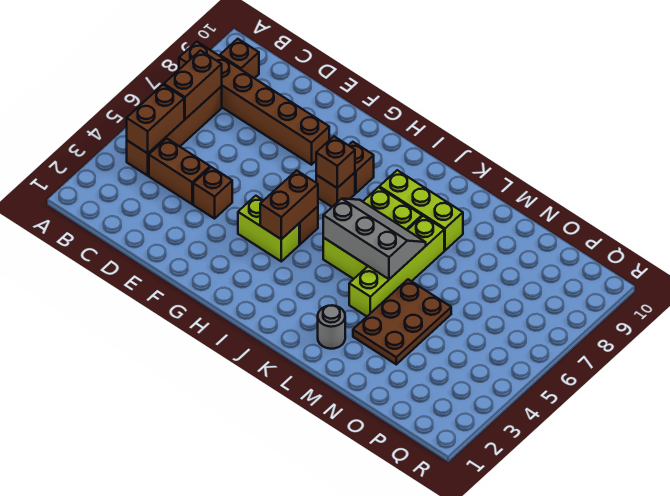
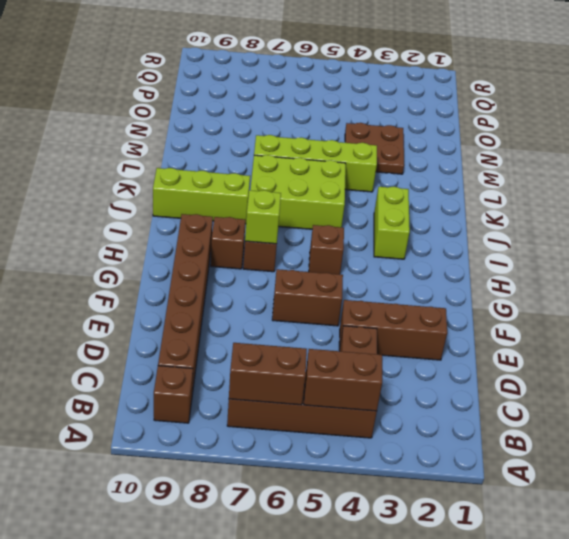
brown 1x6 brick [179,42,329,165] -> brown 1x6 brick moved to [158,214,213,393]
brown 1x1 brick [193,167,232,219] -> brown 1x3 brick [339,300,447,360]
lime 1x2 brick [238,196,299,261] -> lime 1x2 brick moved to [374,187,410,259]
brown 1x2 brick [260,170,318,239] -> brown 1x2 brick moved to [272,269,343,326]
brown 1x1 brick [316,136,355,188] -> lime 1x1 brick [245,190,281,244]
grey 2x3 slope [323,199,426,279] -> none
lime 1x3 brick [379,170,463,250] -> lime 1x3 brick turned to [153,168,250,224]
grey 1x1 round brick [318,305,345,349] -> none
brown 2x3 plate [353,279,451,364] -> brown 2x2 plate [345,123,404,174]

